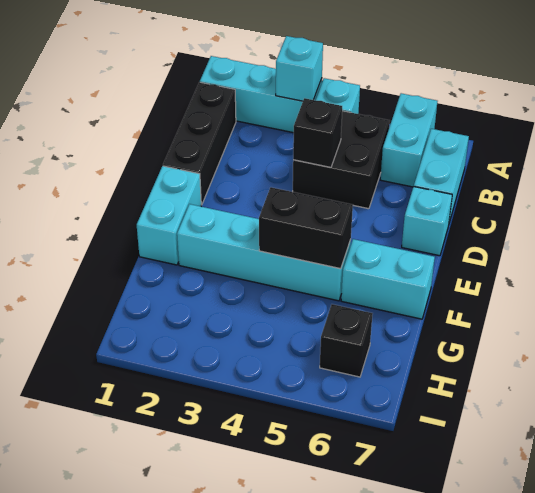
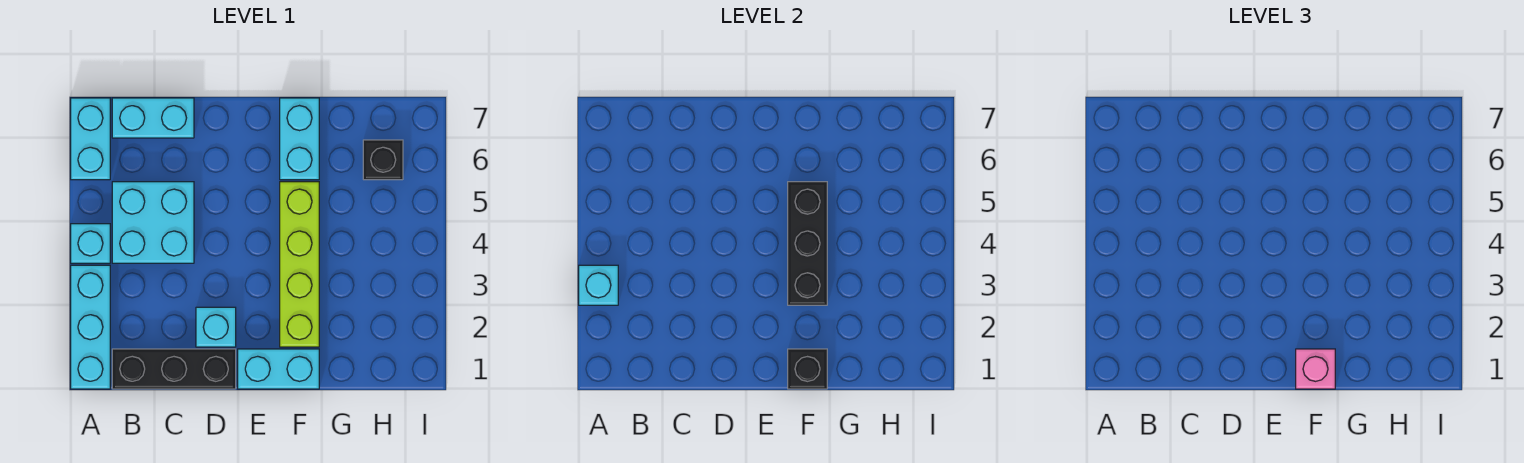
cyan 1x2 brick [380,93,437,187] -> cyan 1x2 brick turned to [71,98,110,180]
black 2x2 brick [293,111,390,209] -> cyan 2x2 brick [112,182,194,263]
black 1x1 brick [293,98,342,167] -> black 1x1 brick moved to [788,349,827,389]
cyan 1x1 brick [402,187,452,256] -> cyan 1x1 brick moved to [196,307,236,347]
none -> pink 1x1 brick [1296,349,1335,389]
cyan 1x4 brick [177,204,351,301] -> lime 1x4 brick [280,182,319,347]
black 1x2 brick [259,187,353,269] -> black 1x3 brick [788,182,827,305]

